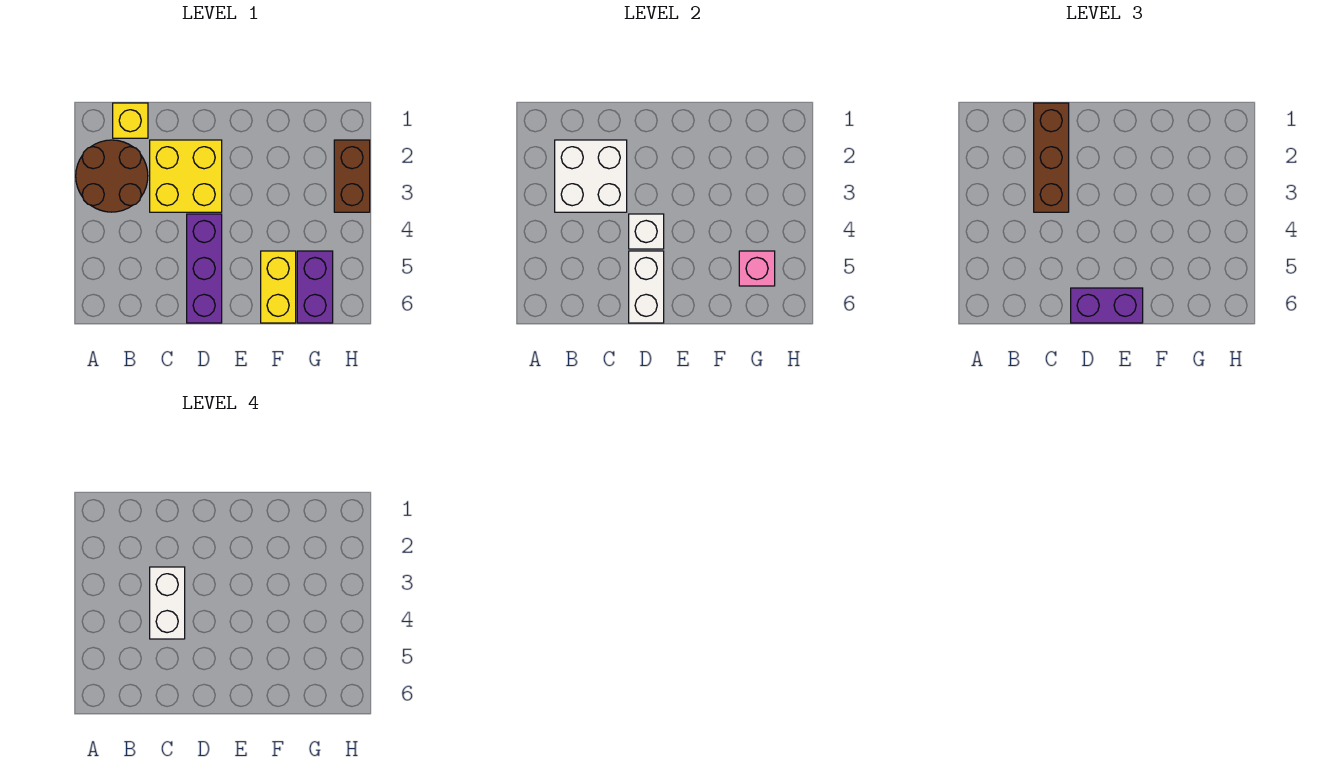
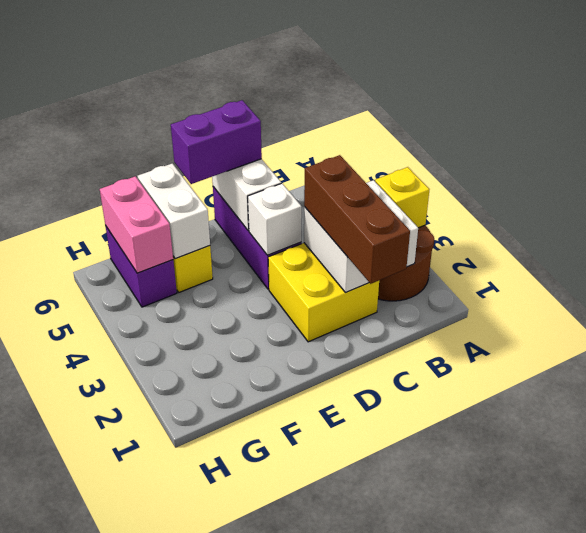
yellow 1x1 brick [113,103,148,138] -> yellow 1x1 brick moved to [375,167,429,228]
white 1x2 brick [150,567,185,639] -> white 1x2 brick moved to [137,163,210,259]
pink 1x1 brick [739,251,775,286] -> pink 1x2 brick [100,176,173,273]
brown 1x2 brick [334,140,370,212] -> none

